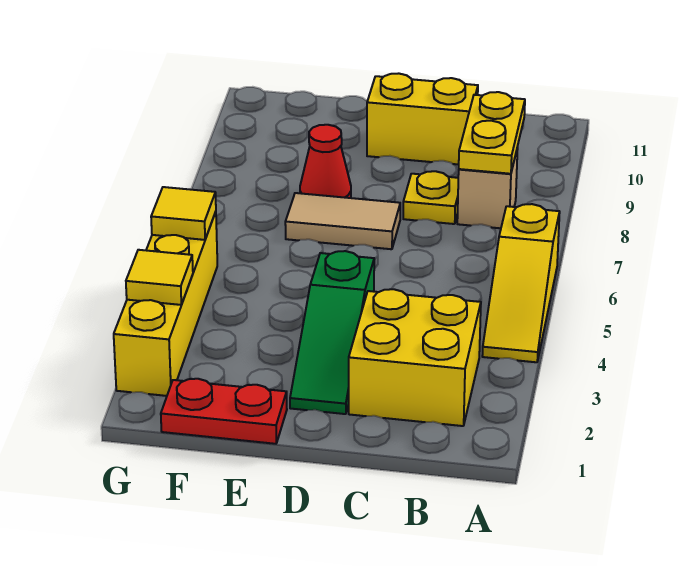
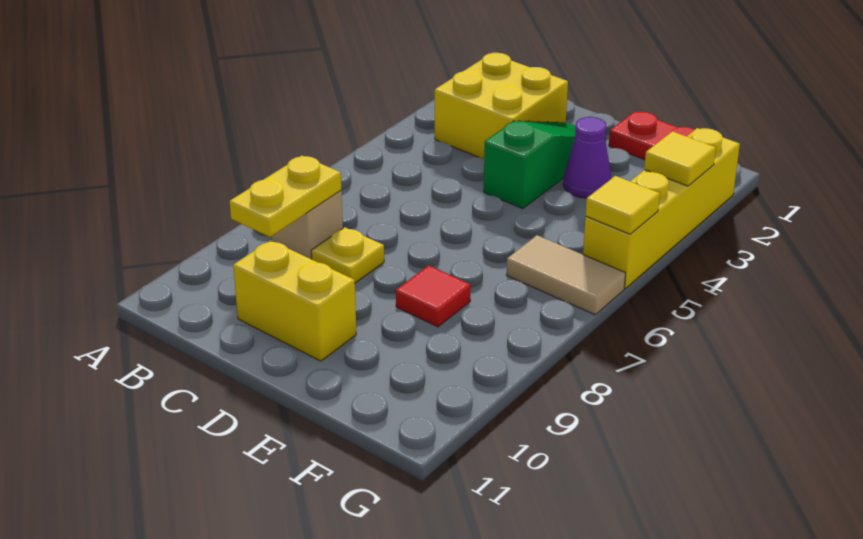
yellow 1x3 slope [482,204,560,362] -> none
tan 1x2 tile [285,193,400,249] -> tan 1x2 tile moved to [507,235,625,315]
none -> purple 1x1 cone [563,117,612,198]
red 1x1 cone [300,125,351,198] -> red 1x1 tile [396,265,471,327]

